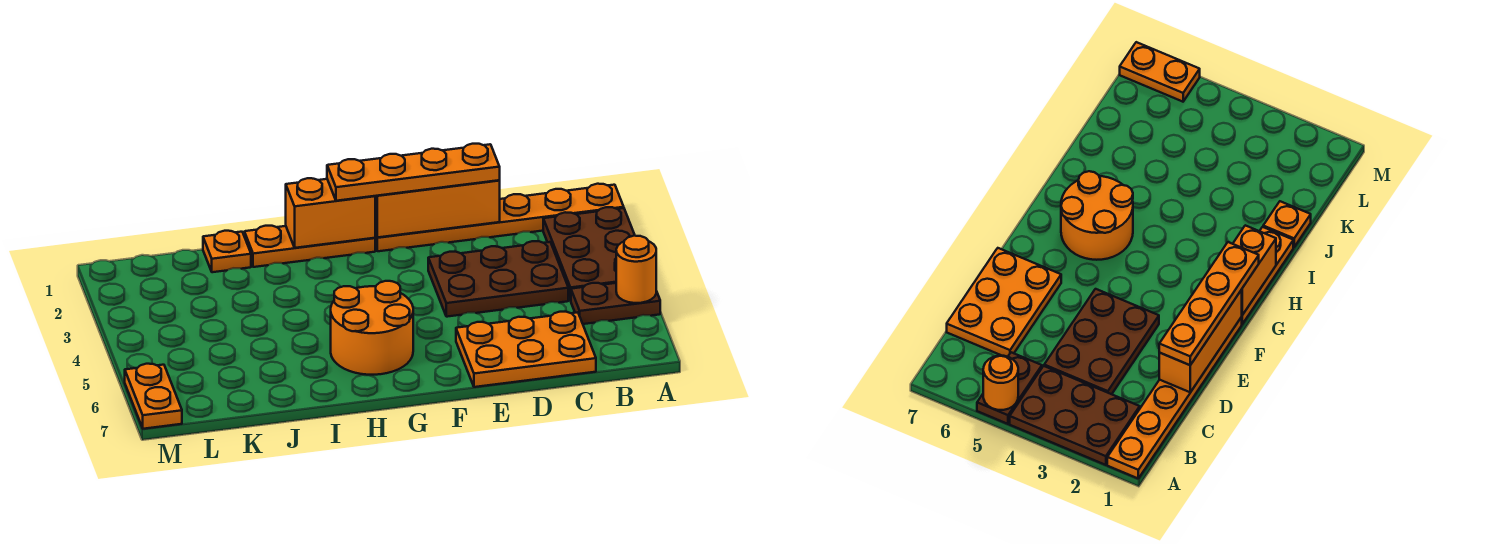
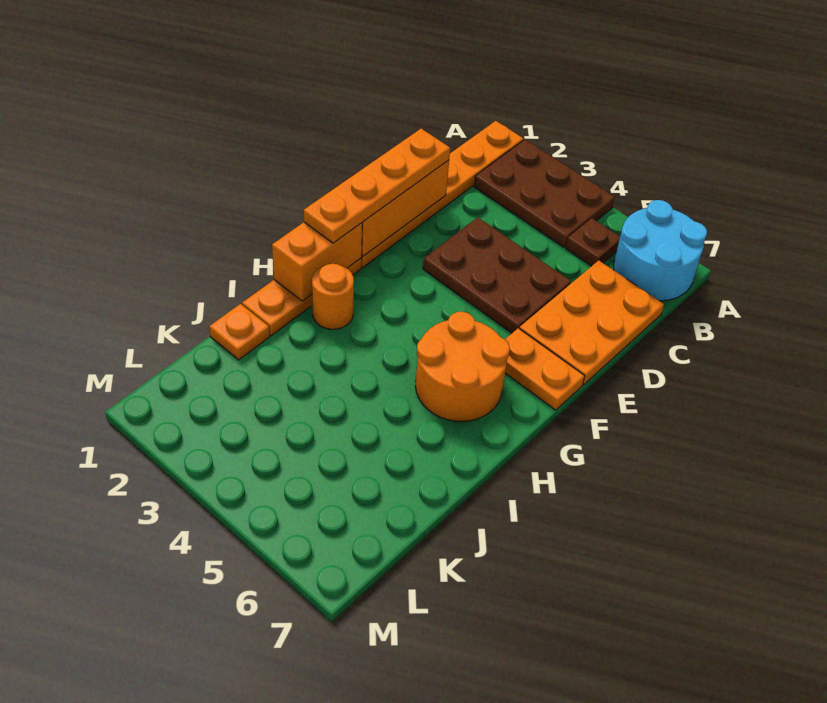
brown 1x2 plate [571,283,660,324] -> brown 1x1 plate [566,218,620,266]
orange 1x1 round brick [616,236,656,303] -> orange 1x1 round brick moved to [312,264,354,329]
none -> cyan 2x2 round brick [614,200,707,301]
brown 2x3 plate [428,241,568,317] -> brown 2x3 plate turned to [423,217,571,333]
orange 1x2 plate [125,364,182,429] -> orange 1x2 plate moved to [505,328,585,410]

